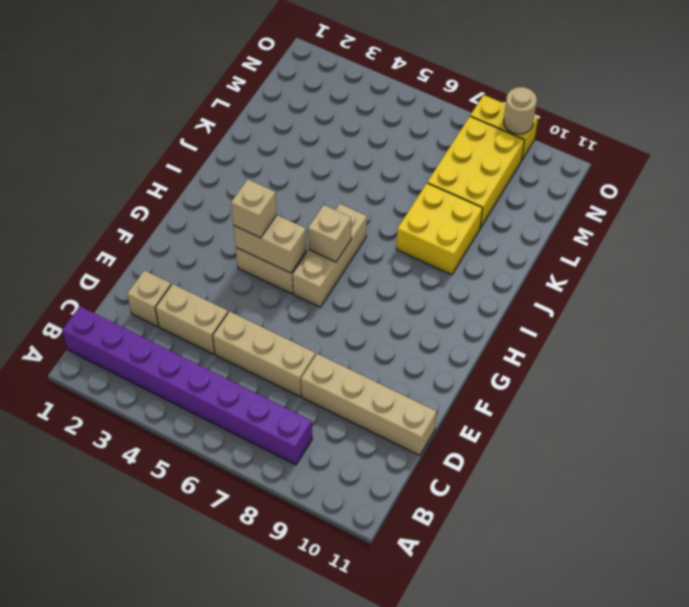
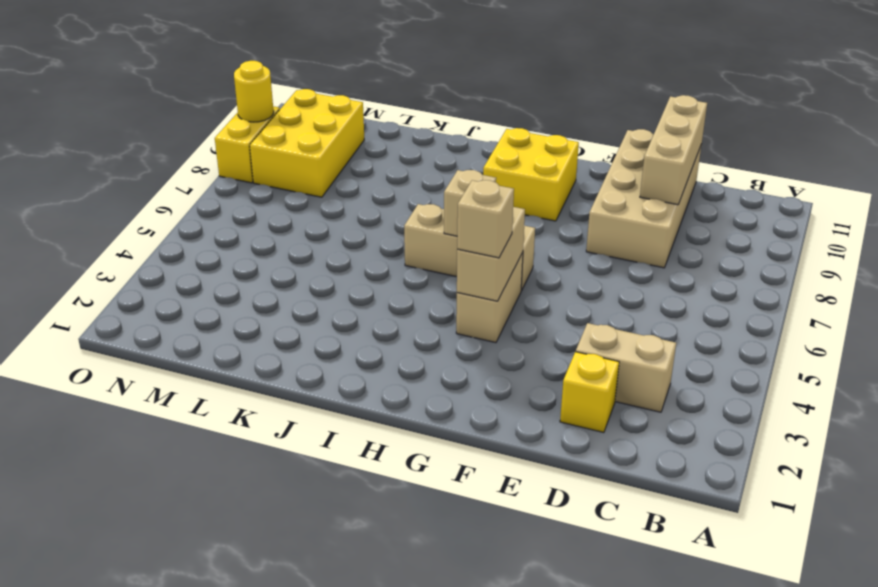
purple 1x8 brick [62,306,312,465] -> none
tan 1x1 brick [127,270,171,327] -> yellow 1x1 brick [560,352,619,433]
tan 1x2 brick [156,284,228,354] -> tan 1x2 brick turned to [576,323,676,412]
tan 1x3 brick [213,311,316,397] -> tan 1x3 brick moved to [640,95,707,205]
tan 1x4 brick [301,354,437,456] -> tan 2x4 brick [586,129,701,268]
yellow 2x2 brick [396,183,483,275] -> yellow 2x2 brick moved to [483,128,579,221]
yellow 2x3 brick [427,116,524,228] -> yellow 2x3 brick turned to [250,89,364,197]
tan 1x1 round brick [504,87,537,134] -> yellow 1x1 round brick [234,61,274,122]

